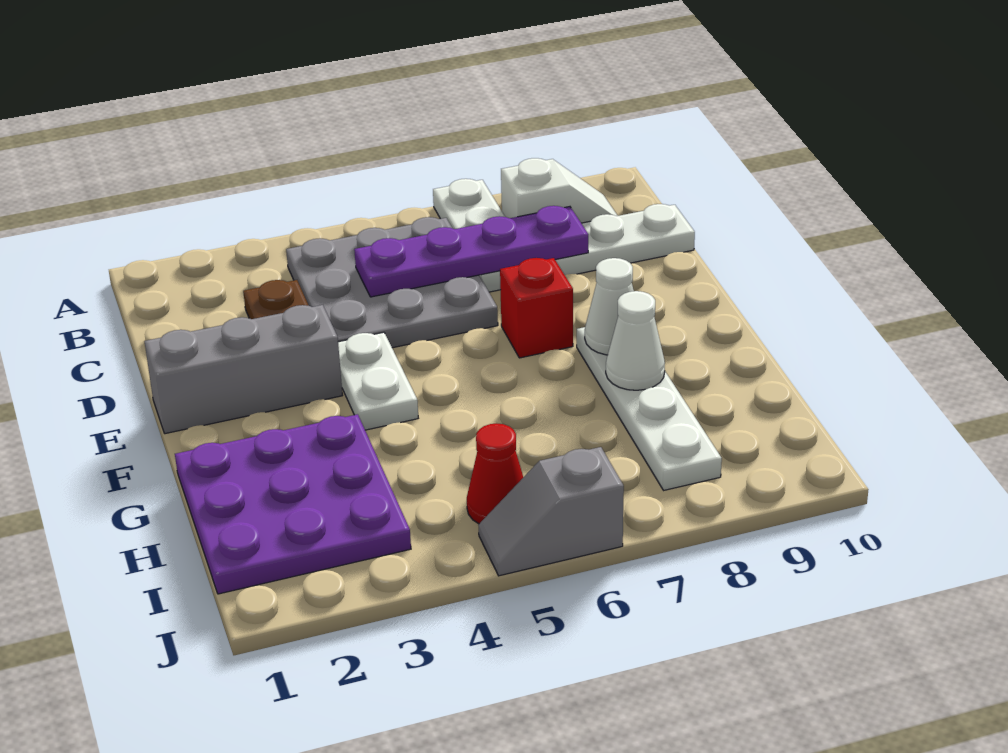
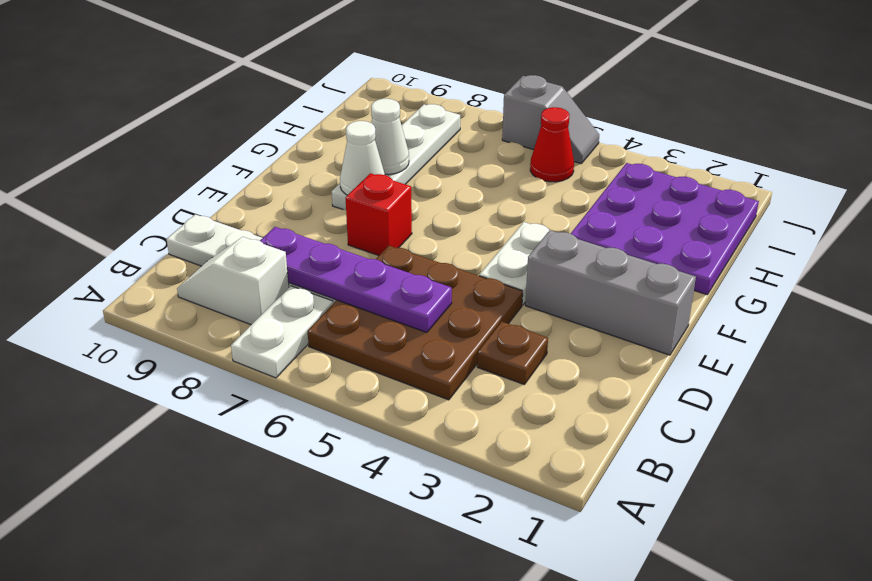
grey 3x3 plate [286,217,498,348] -> brown 3x3 plate [308,246,523,400]

